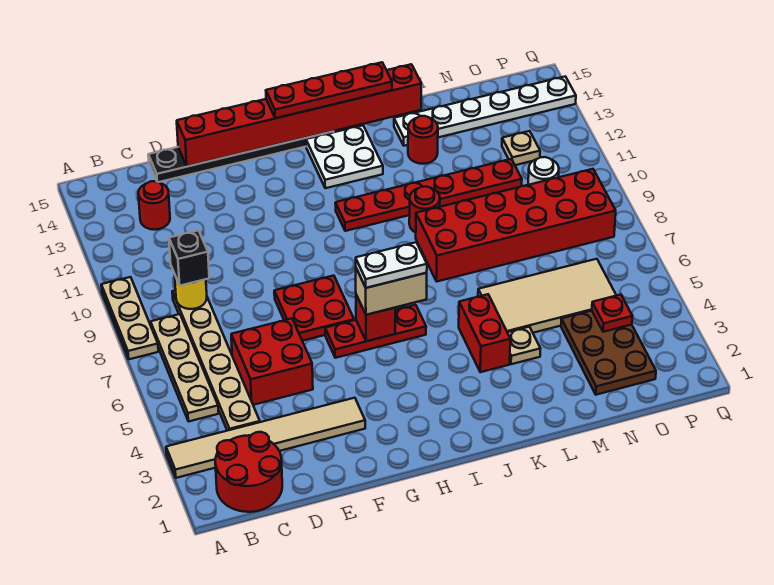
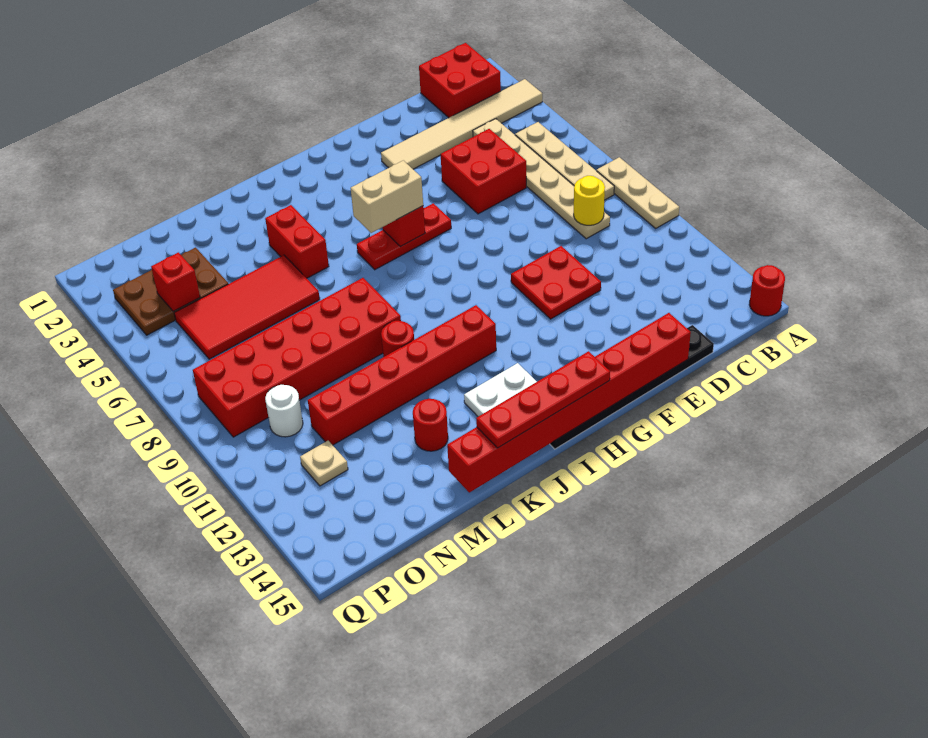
red 2x2 round brick [215,432,282,512] -> red 2x2 brick [419,43,501,118]
black 1x1 brick [169,230,209,286] -> none
red 1x1 round brick [138,181,170,230] -> red 1x1 round brick moved to [749,265,785,316]
red 2x2 plate [274,276,354,341] -> red 2x2 plate moved to [511,246,601,319]
white 1x2 plate [356,242,427,288] -> none
red 1x6 plate [335,159,522,231] -> red 1x6 brick [308,305,496,445]
tan 1x1 plate [508,327,540,364] -> none
tan 2x4 tile [478,259,616,333] -> red 2x4 tile [174,255,320,359]
white 1x6 plate [394,76,576,146] -> none
brown 2x3 plate [561,311,656,395] -> brown 2x3 plate turned to [113,248,228,335]
red 1x1 plate [592,295,632,332] -> red 1x1 brick [151,252,200,311]

